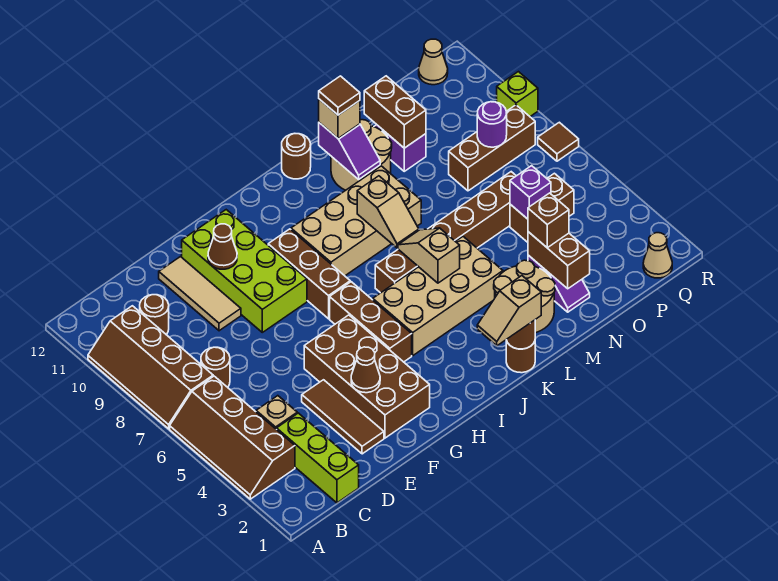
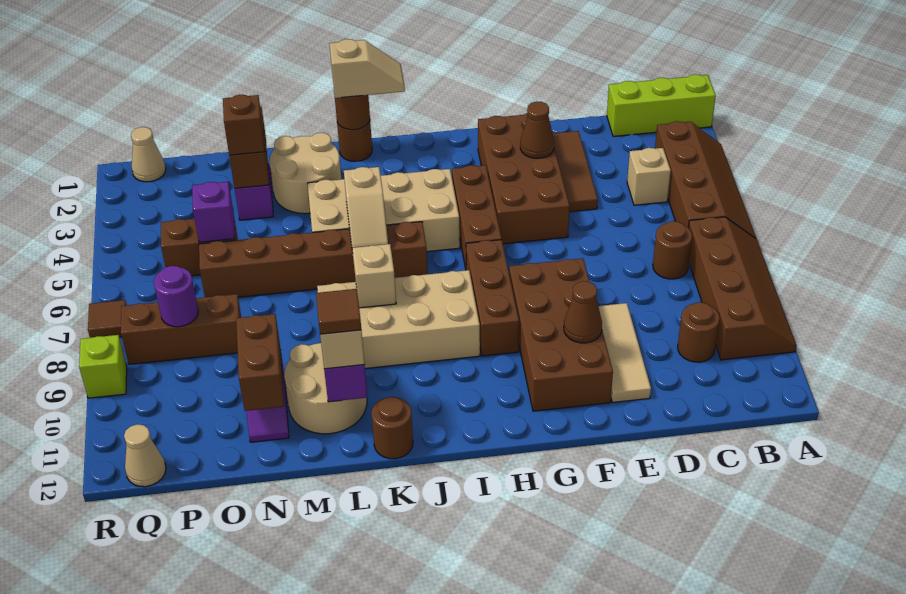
lime 1x3 brick [277,413,359,503] -> lime 1x3 brick turned to [607,74,716,136]
lime 2x4 brick [182,210,307,332] -> brown 2x4 brick [509,258,613,411]

